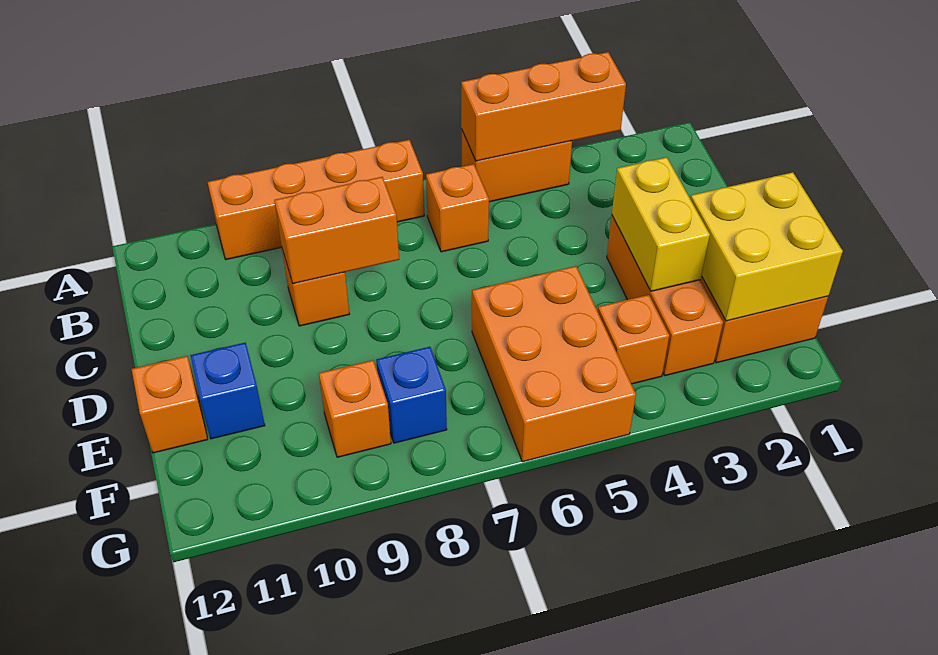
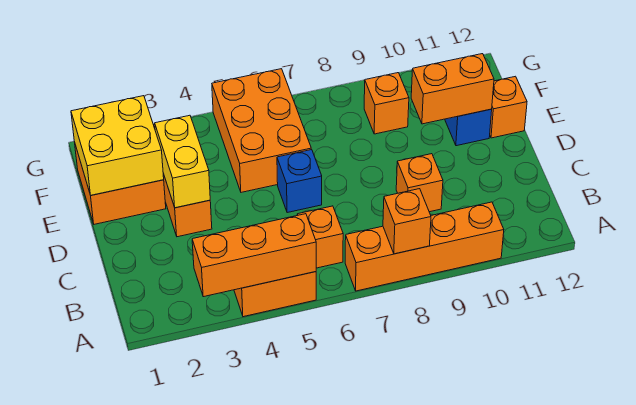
orange 1x2 brick [274,177,399,284] -> orange 1x2 brick moved to [411,54,494,124]
orange 1x1 brick [598,295,669,384] -> orange 1x1 brick moved to [383,189,431,254]
blue 1x1 brick [376,347,447,443] -> blue 1x1 brick moved to [277,150,322,213]

